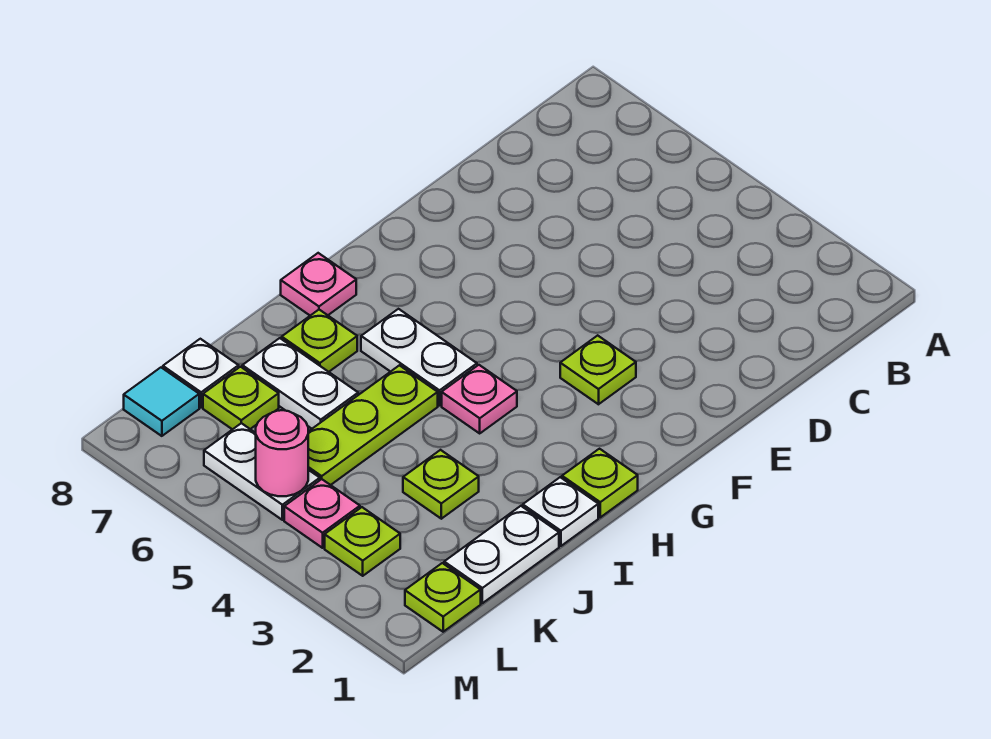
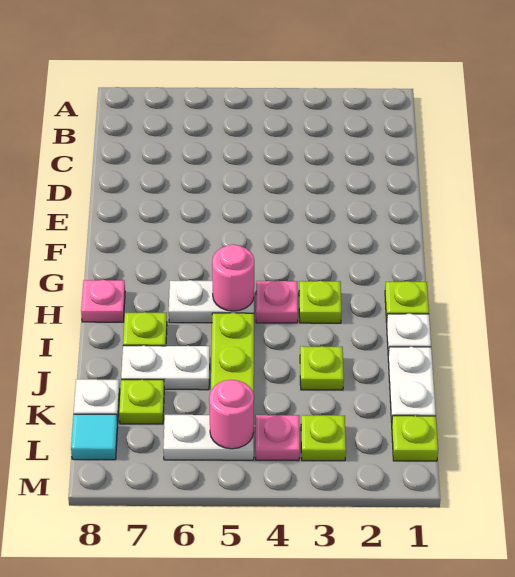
lime 1x1 plate [560,335,636,404] -> lime 1x1 plate moved to [299,281,342,323]
none -> pink 1x1 round brick [212,244,254,311]

